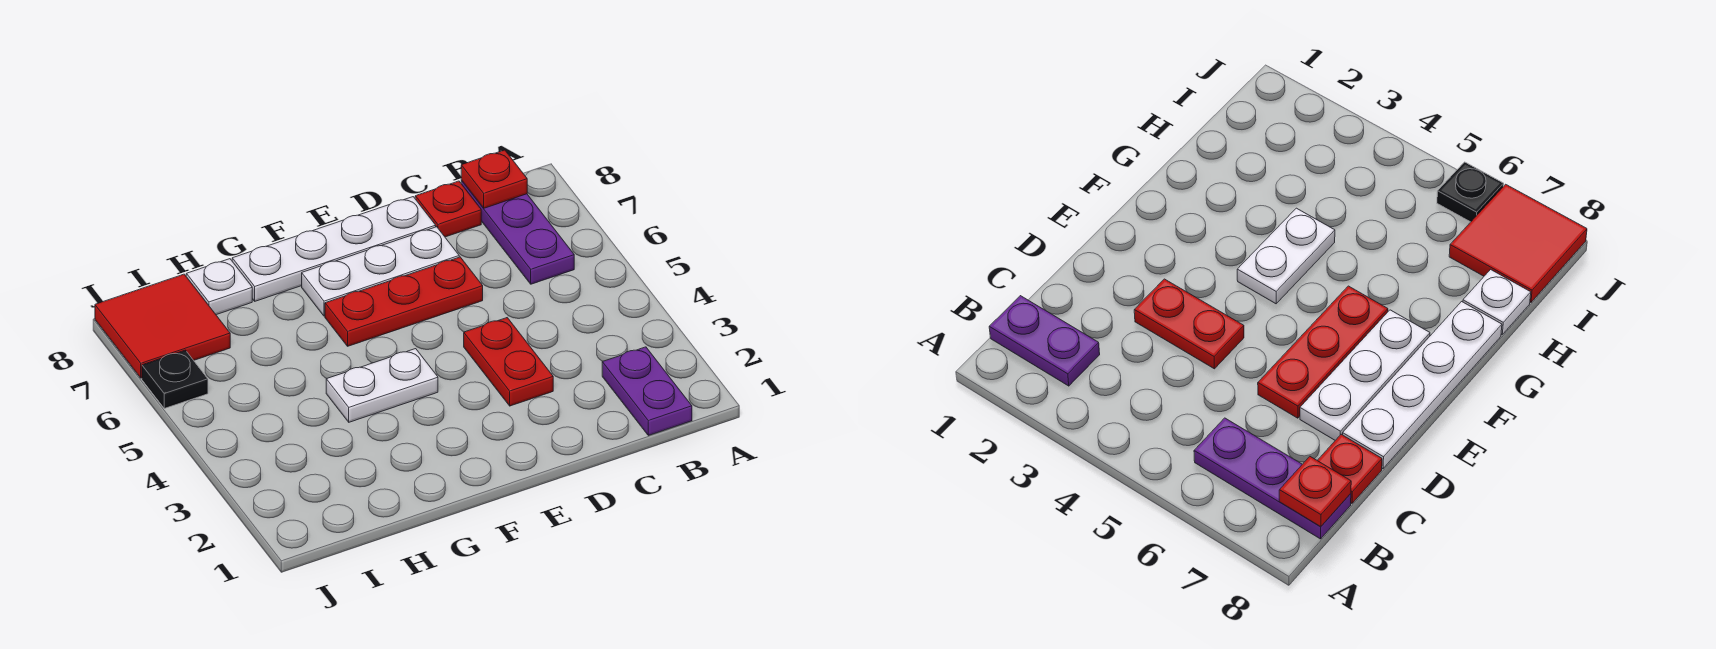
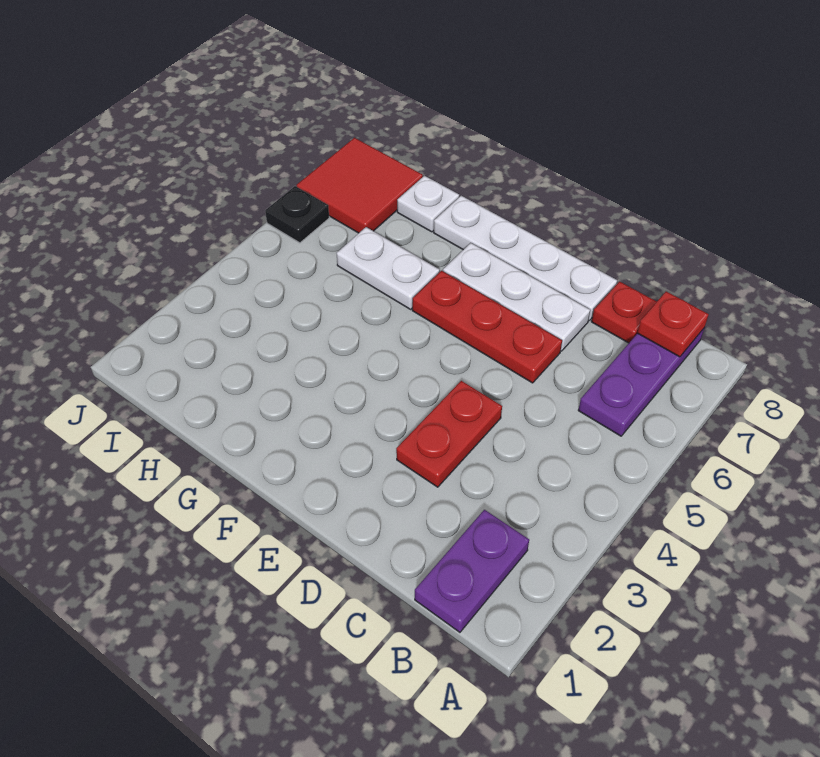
white 1x2 plate [326,349,438,422] -> white 1x2 plate moved to [337,227,440,309]

